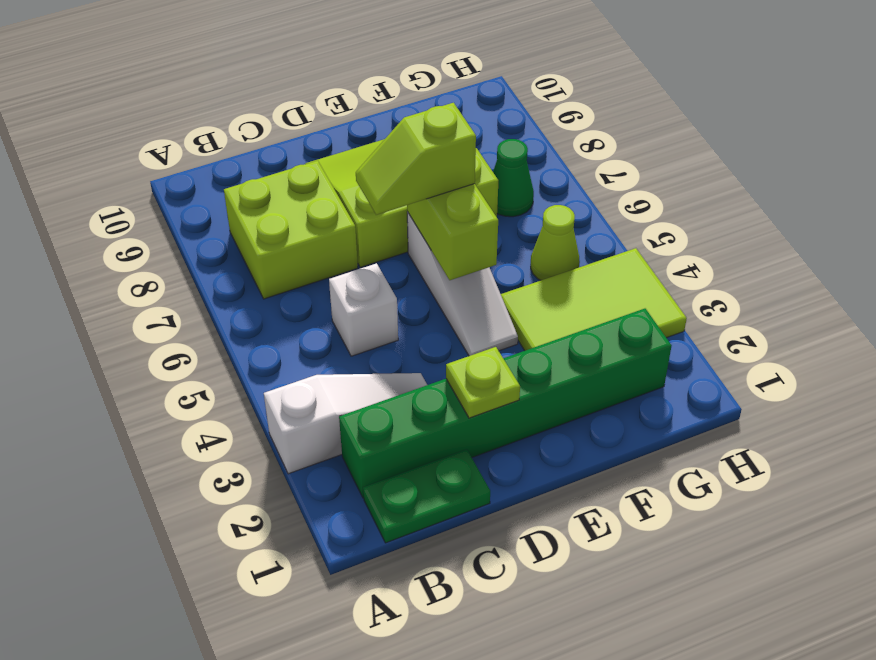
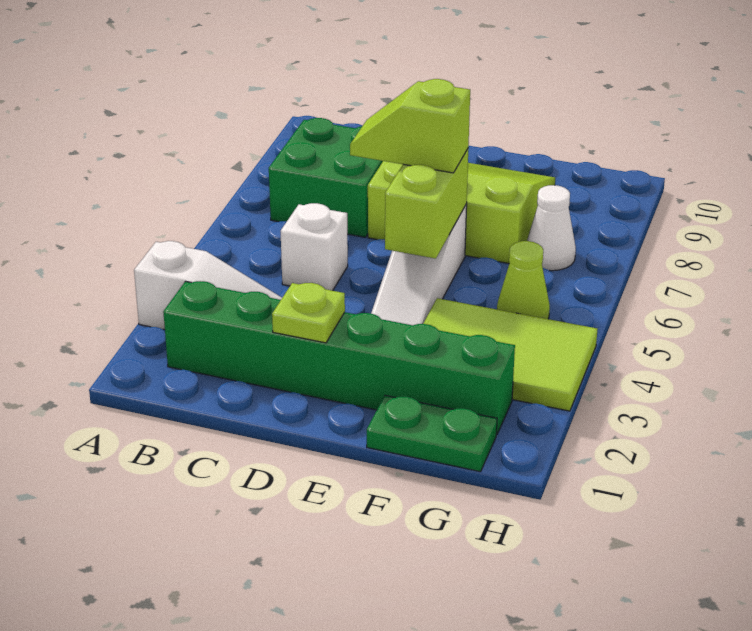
green 1x2 plate [363,449,490,543] -> green 1x2 plate moved to [367,395,497,472]
lime 2x2 brick [224,161,358,299] -> green 2x2 brick [269,118,383,237]
green 1x1 cone [493,139,534,217] -> white 1x1 cone [527,185,576,271]

